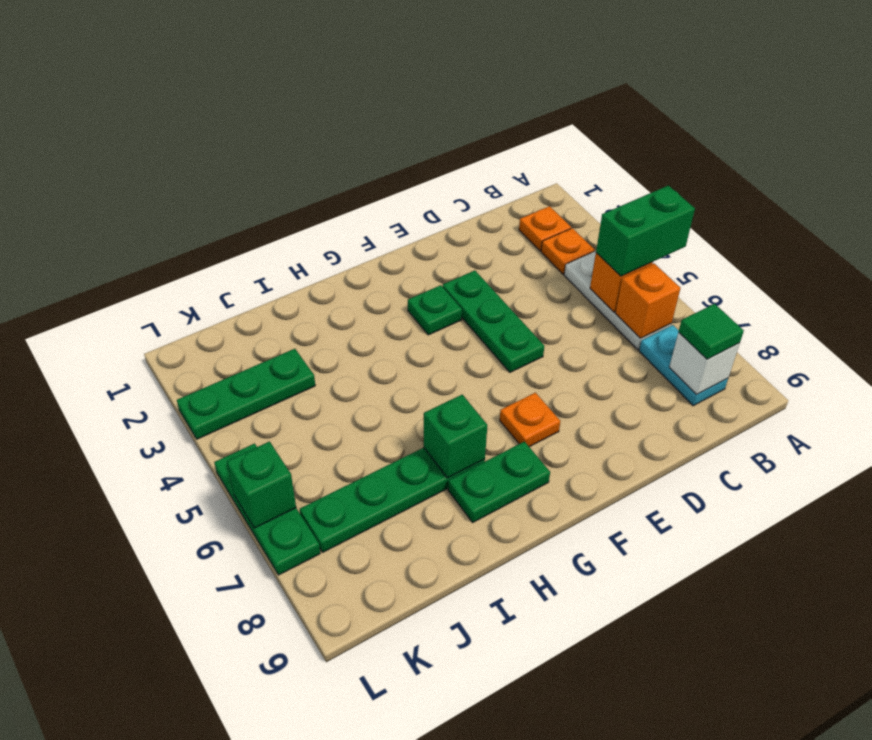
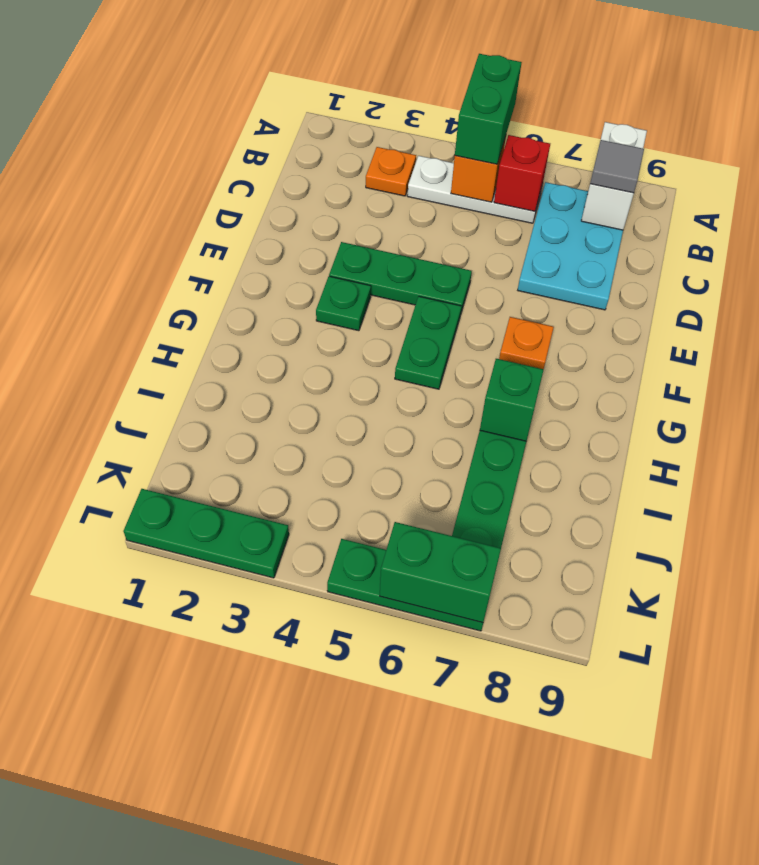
orange 1x1 plate [519,206,571,251] -> none
orange 1x1 brick [615,264,680,338] -> red 1x1 brick [494,135,550,211]
cyan 1x2 plate [639,325,728,406] -> cyan 2x3 plate [518,182,623,310]
white 1x1 brick [669,333,740,395] -> white 1x2 brick [581,122,647,230]
green 1x1 tile [679,304,744,359] -> grey 1x1 tile [590,140,644,193]
green 1x2 plate [448,441,550,522] -> green 1x2 plate moved to [395,296,462,389]
green 1x3 plate [177,349,315,439] -> green 1x3 plate turned to [123,489,289,578]
green 1x1 brick [227,442,296,528] -> green 1x2 brick [380,522,501,623]

